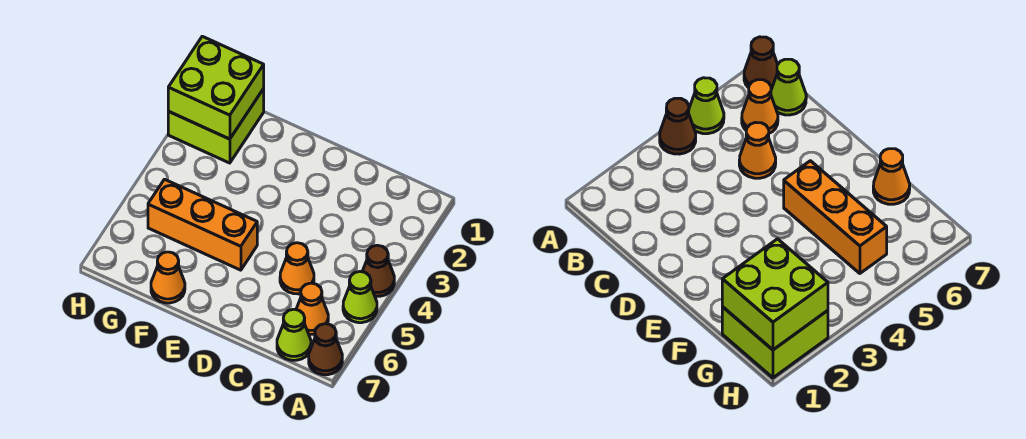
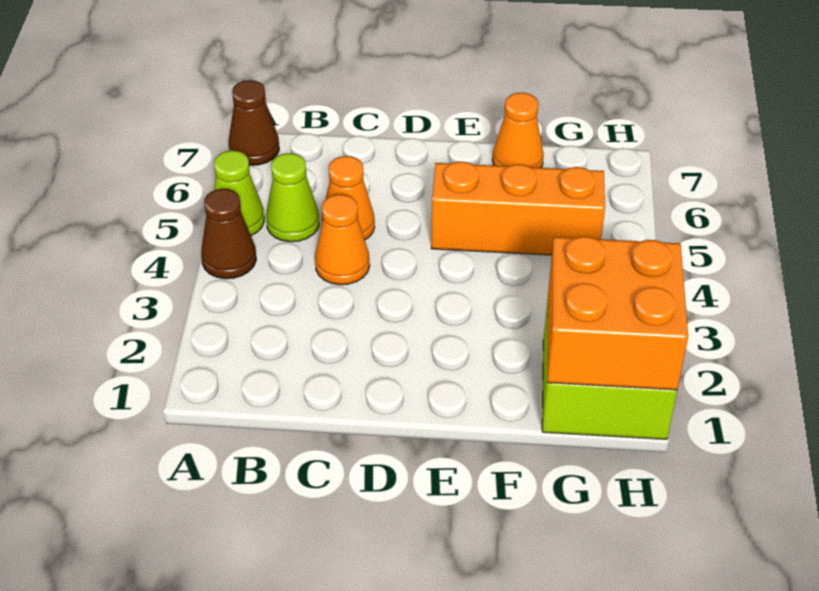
orange 1x1 cone [296,283,328,334] -> orange 1x1 cone moved to [315,194,370,285]
lime 1x1 cone [277,309,311,360] -> lime 1x1 cone moved to [266,153,319,242]
lime 2x2 brick [168,36,264,139] -> orange 2x2 brick [548,236,688,390]

